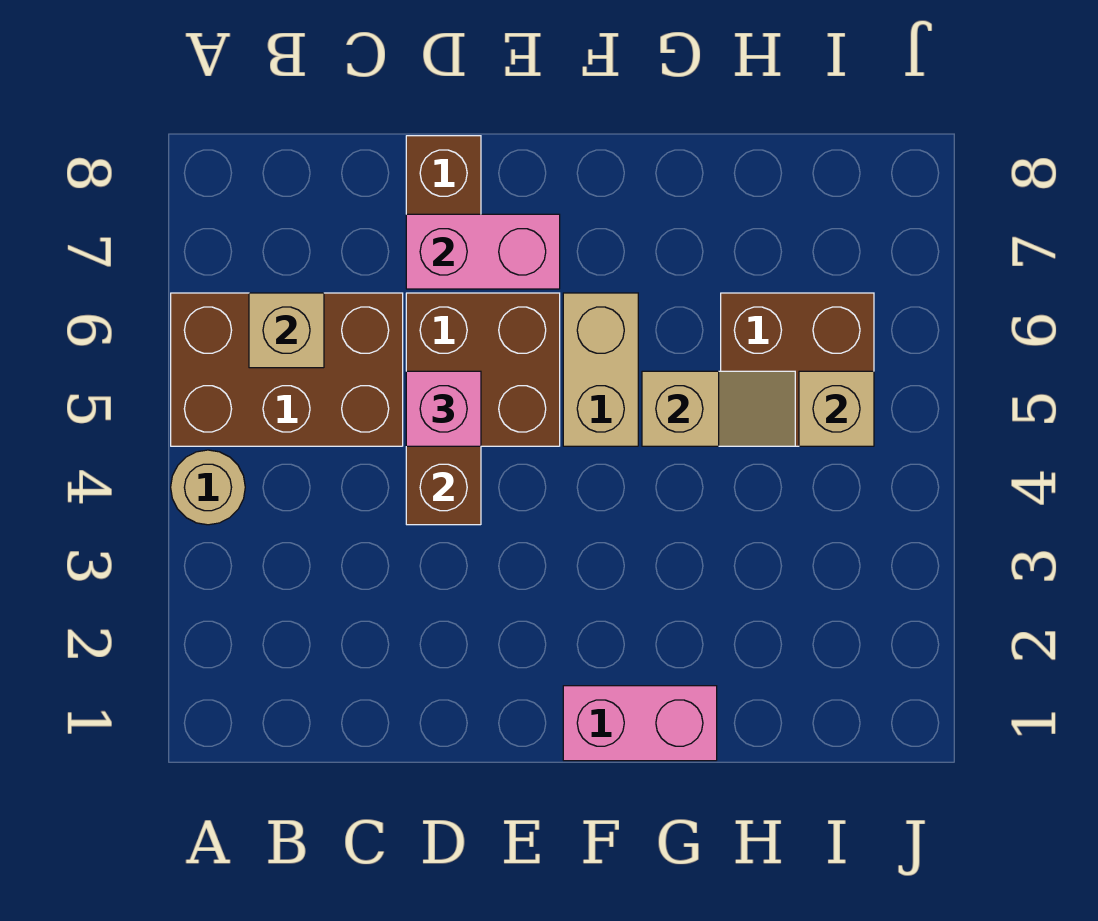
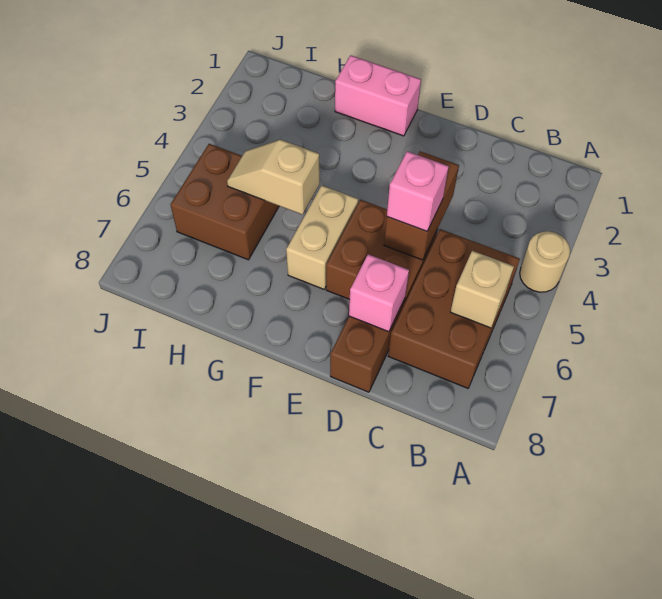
brown 2x3 brick [171,293,403,446] -> brown 2x3 brick turned to [388,229,520,388]
pink 1x2 brick [406,214,560,289] -> pink 1x1 brick [349,254,409,332]
tan 1x1 brick [799,371,874,446] -> none

